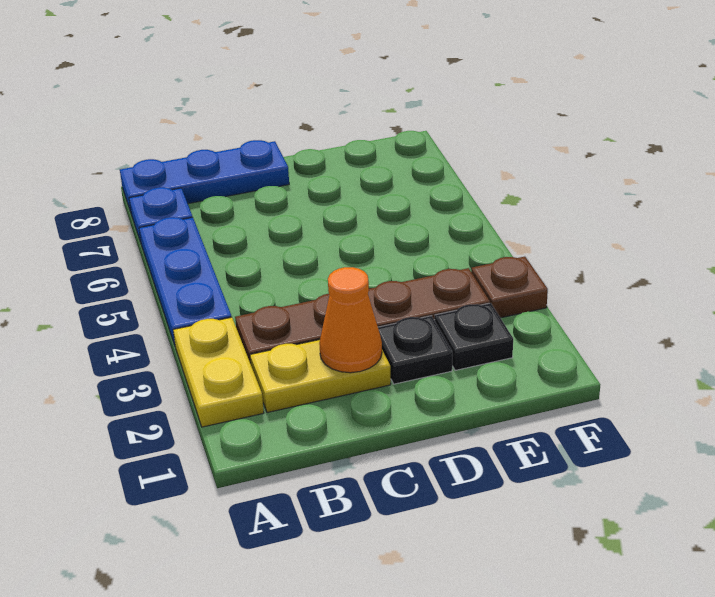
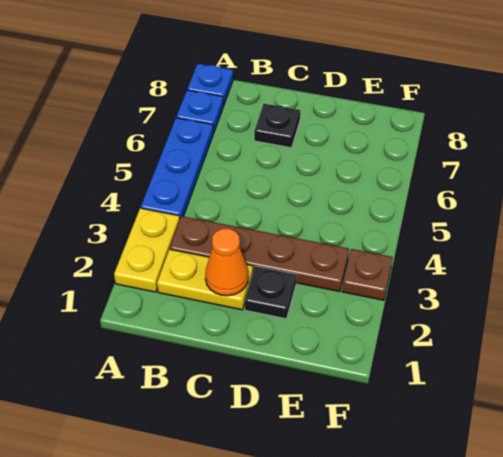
blue 1x3 plate [120,140,289,212] -> blue 1x1 plate [187,64,233,106]
black 1x1 plate [434,303,513,370] -> black 1x1 plate moved to [254,104,300,148]

